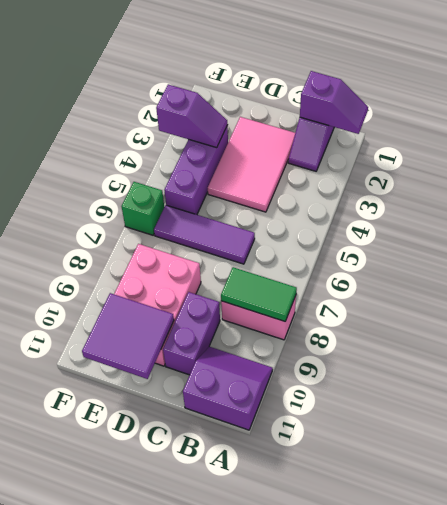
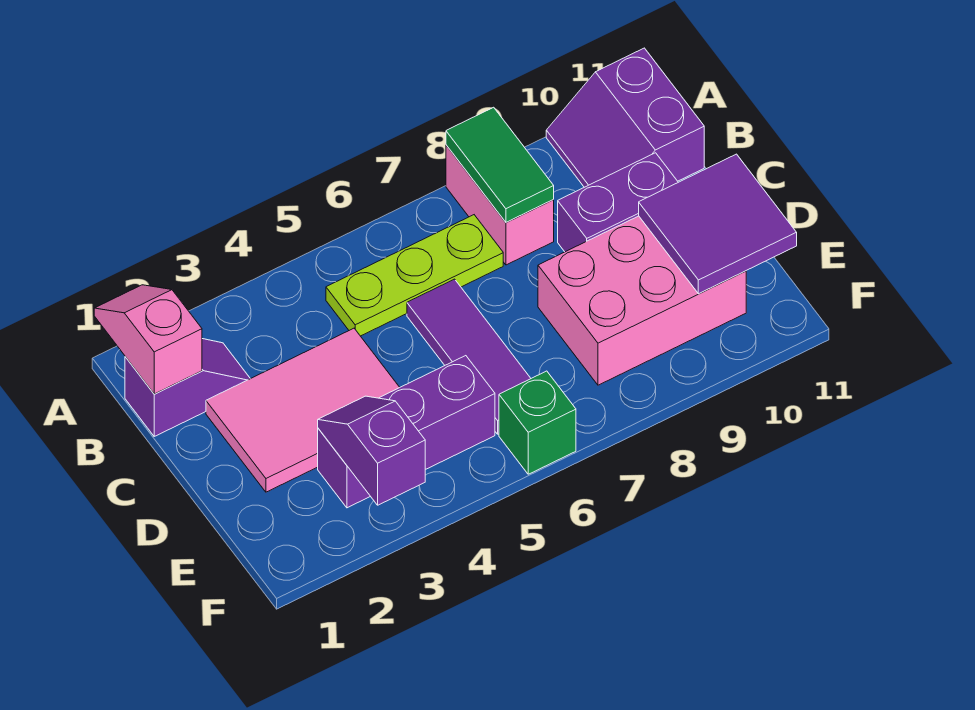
purple 1x2 slope [300,71,368,134] -> pink 1x2 slope [94,285,202,394]
none -> lime 1x3 plate [326,215,503,336]

